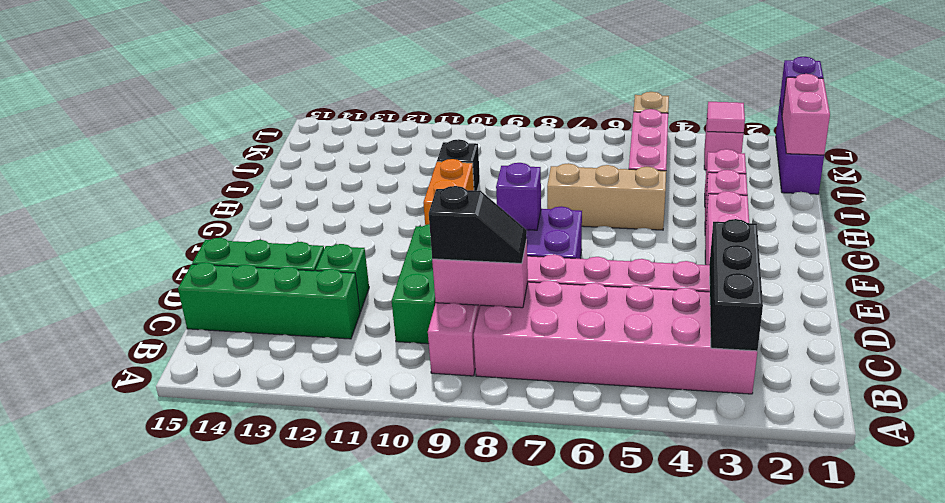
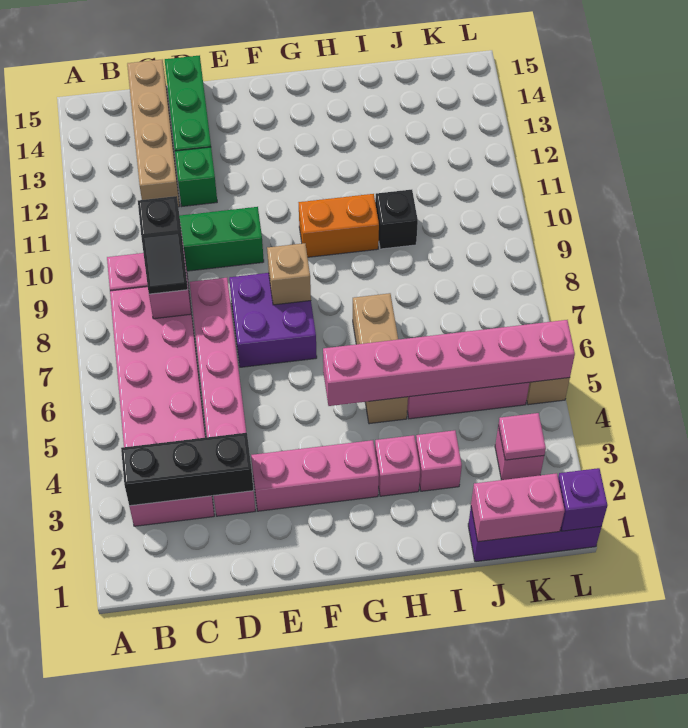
green 1x4 brick [178,262,360,339] -> tan 1x4 brick [127,60,180,207]
purple 1x1 brick [496,163,541,230] -> tan 1x1 brick [267,243,311,305]
none -> pink 1x6 brick [323,320,575,406]

